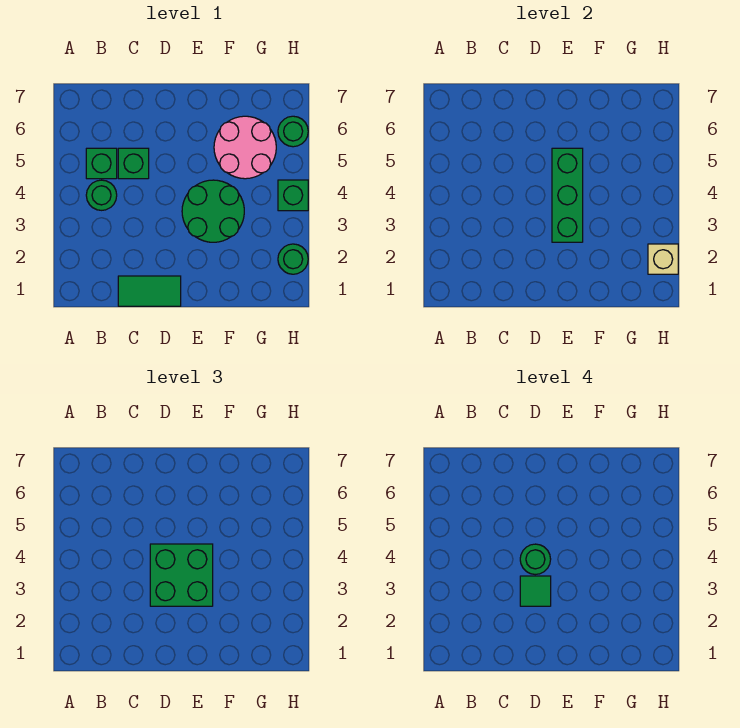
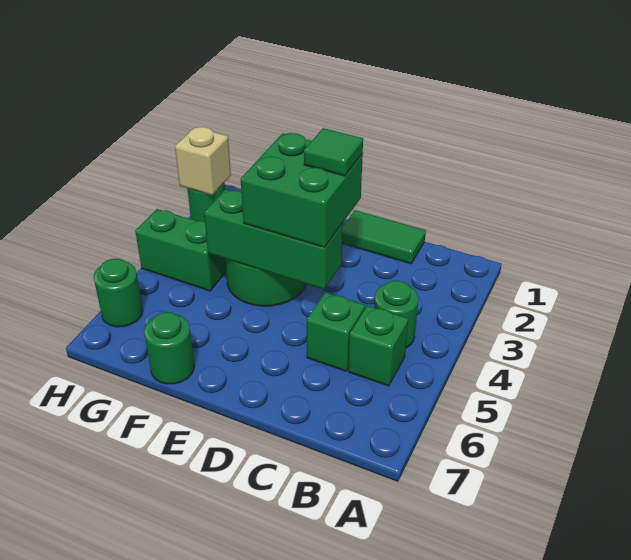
green 1x1 round brick [520,544,551,575] -> green 1x1 round brick moved to [144,312,194,384]
green 1x3 brick [552,148,583,242] -> green 1x3 brick turned to [204,189,343,290]
pink 2x2 round brick [214,116,276,179] -> none
green 1x1 brick [278,180,308,211] -> green 1x2 brick [135,209,226,291]

